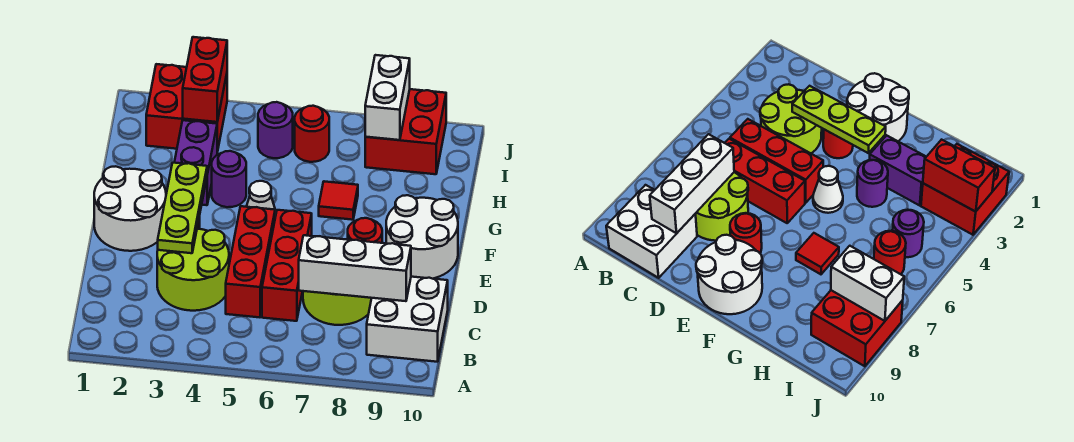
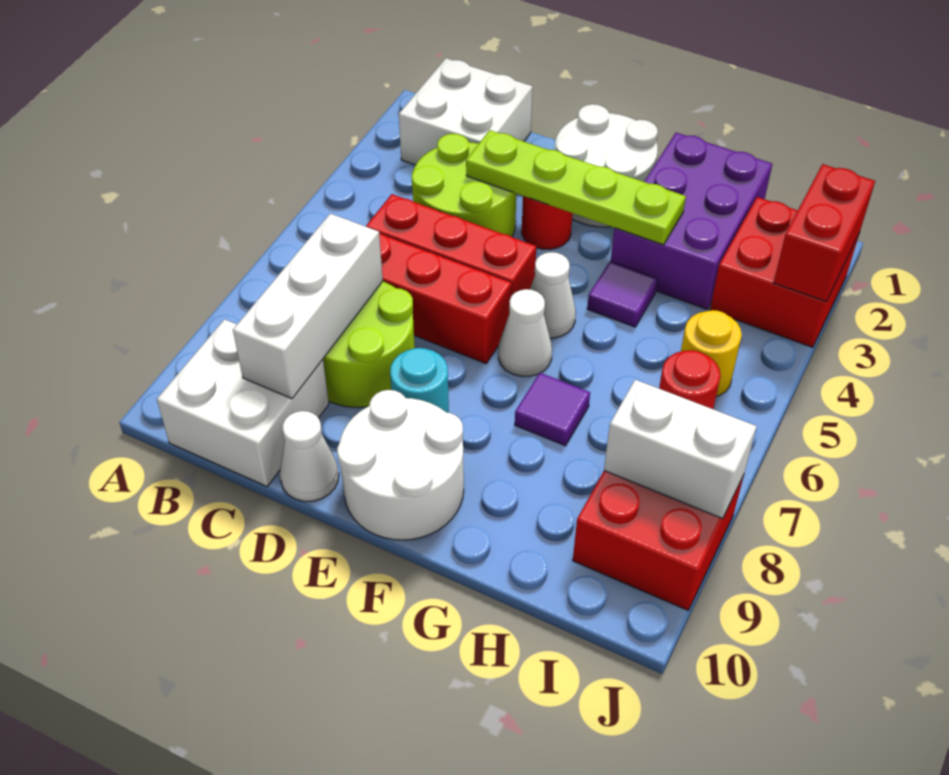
none -> white 2x2 brick [399,58,533,165]
lime 1x3 plate [158,163,207,253] -> lime 1x4 plate [466,130,686,245]
none -> white 1x1 cone [280,411,339,501]
red 1x1 round brick [348,218,382,243] -> cyan 1x1 round brick [390,348,449,413]
none -> white 1x1 cone [498,289,552,376]
purple 1x2 brick [174,120,217,205] -> purple 2x3 brick [611,133,772,309]
purple 1x1 round brick [212,151,246,207] -> purple 1x1 tile [587,261,658,327]
red 1x1 tile [319,181,358,220] -> purple 1x1 tile [515,373,590,446]
red 1x2 brick [183,37,227,122] -> red 1x2 brick turned to [774,164,875,301]
purple 1x1 round brick [258,102,293,158] -> yellow 1x1 round brick [681,310,742,397]

